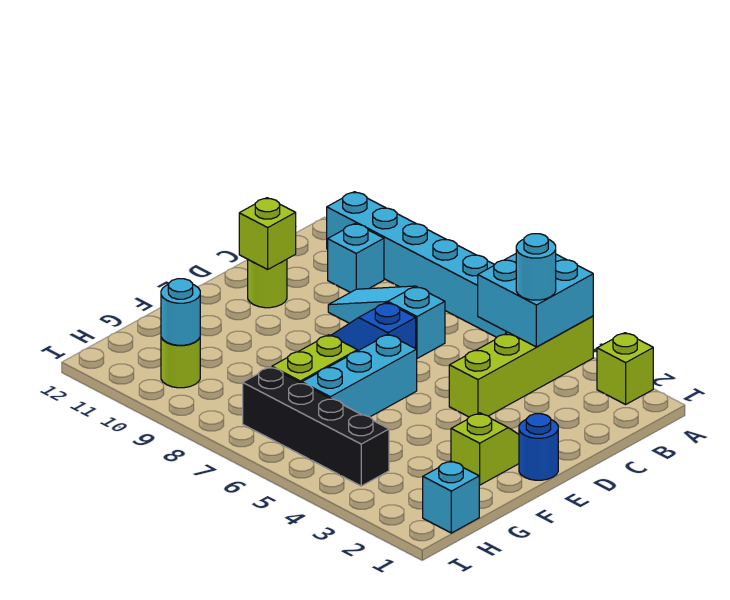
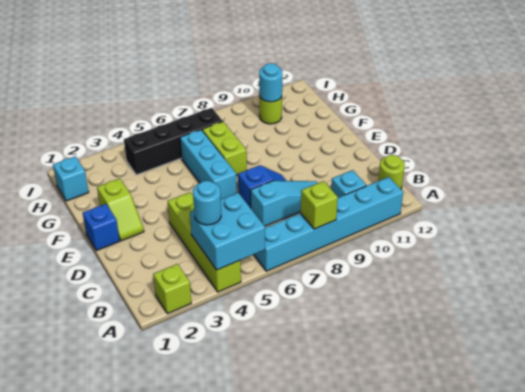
lime 1x1 round brick [248,259,287,308] -> lime 1x1 round brick moved to [378,155,405,189]
lime 1x1 brick [239,198,296,269] -> lime 1x1 brick moved to [301,181,338,229]
blue 1x1 round brick [519,414,558,480] -> blue 1x1 brick [83,204,120,251]

